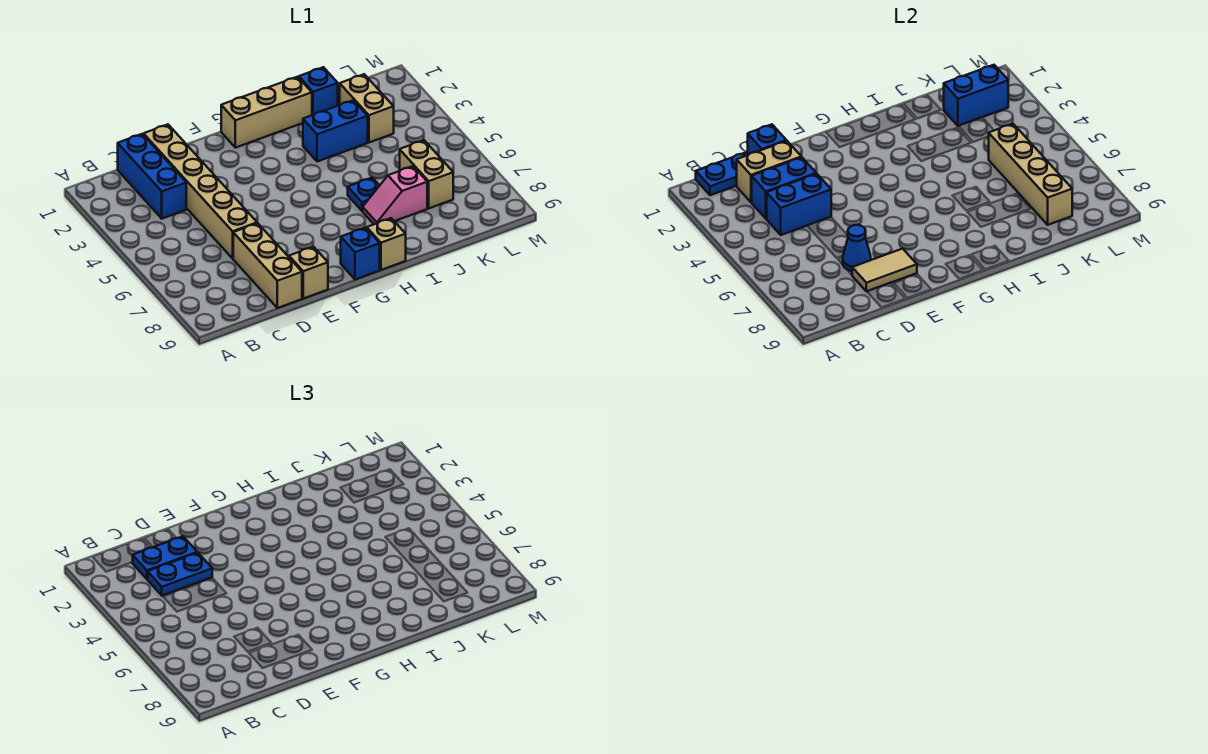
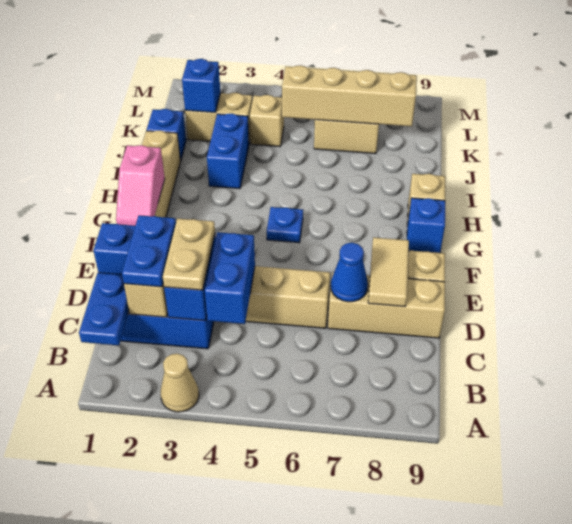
none -> tan 1x1 cone [161,354,199,412]
blue 1x2 plate [148,553,212,596] -> tan 1x2 plate [163,218,215,290]
blue 1x1 plate [348,178,380,211] -> blue 1x1 plate moved to [267,207,303,243]
pink 1x2 slope [363,166,427,224] -> pink 1x2 slope moved to [116,145,165,226]
blue 1x2 brick [944,65,1008,126] -> blue 1x1 brick [182,59,220,112]
none -> tan 1x1 brick [250,95,284,146]

